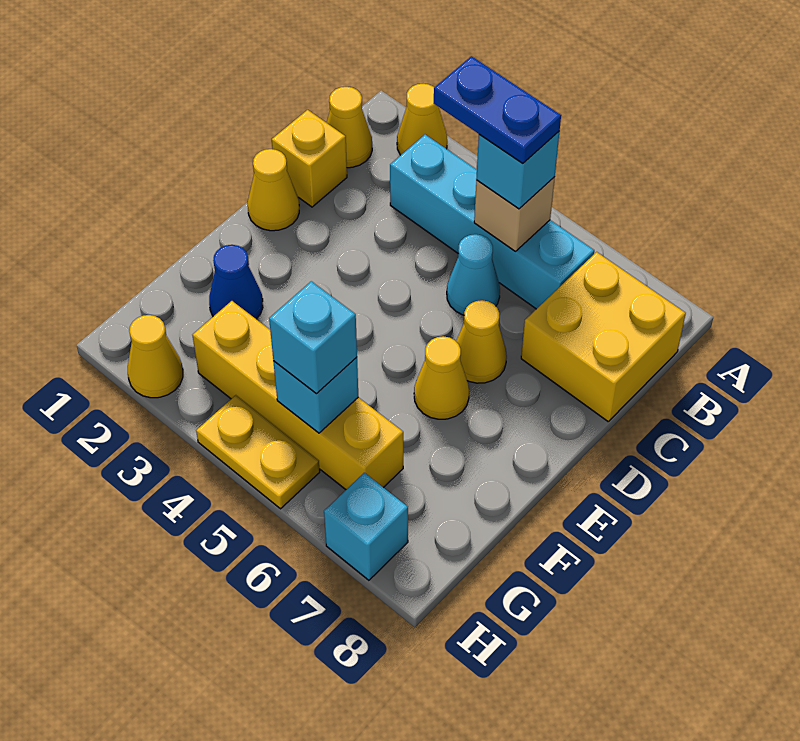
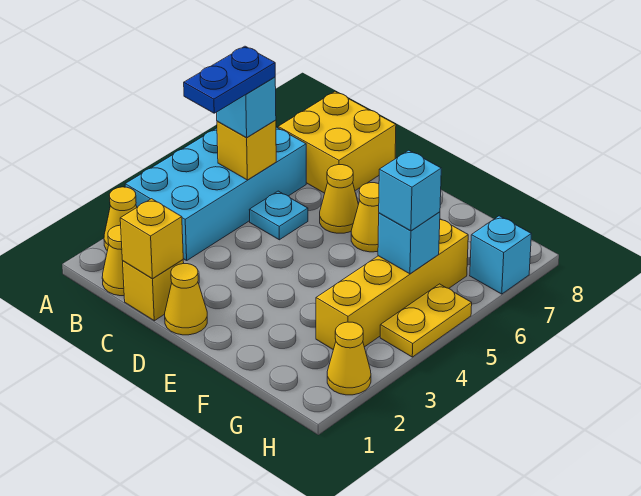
cyan 1x4 brick [390,135,594,309] -> cyan 2x4 brick [125,127,306,260]
tan 1x1 brick [474,177,555,251] -> yellow 1x1 brick [217,120,276,180]
none -> yellow 1x1 brick [120,199,183,279]
cyan 1x1 cone [447,234,500,315] -> cyan 1x1 plate [249,191,308,240]
blue 1x1 cone [209,245,263,319] -> none

